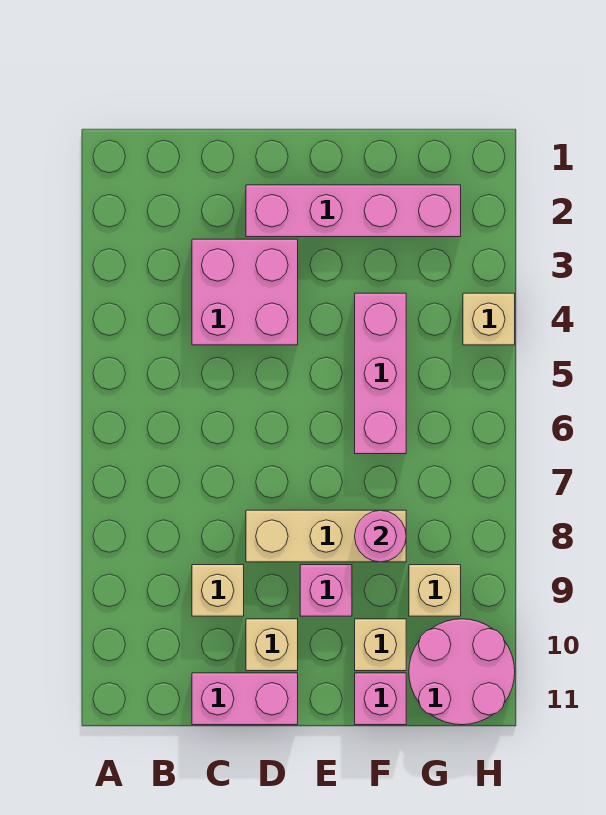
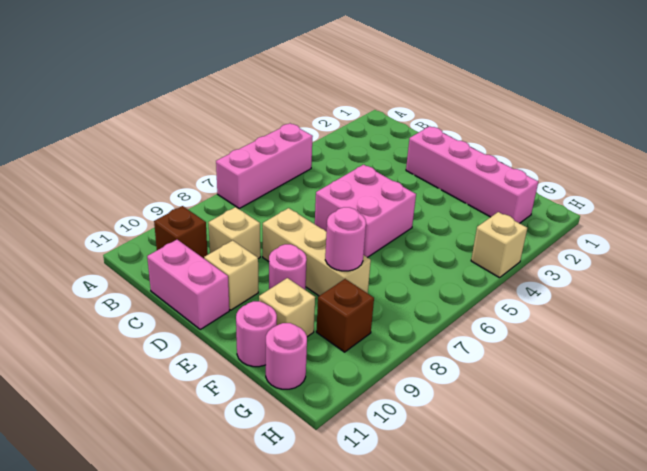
none -> brown 1x1 brick [154,206,208,258]
pink 2x2 brick [192,239,298,345] -> pink 2x2 brick moved to [315,165,416,258]
pink 1x1 brick [300,565,352,616] -> pink 1x1 round brick [269,244,307,290]
pink 1x3 brick [355,293,406,454] -> pink 1x3 brick moved to [216,123,313,208]
pink 1x1 brick [355,673,406,725] -> pink 1x1 round brick [236,301,277,367]
tan 1x1 brick [409,565,461,616] -> brown 1x1 brick [316,279,374,352]
pink 2x2 round brick [409,619,515,725] -> pink 1x1 round brick [266,323,307,389]

